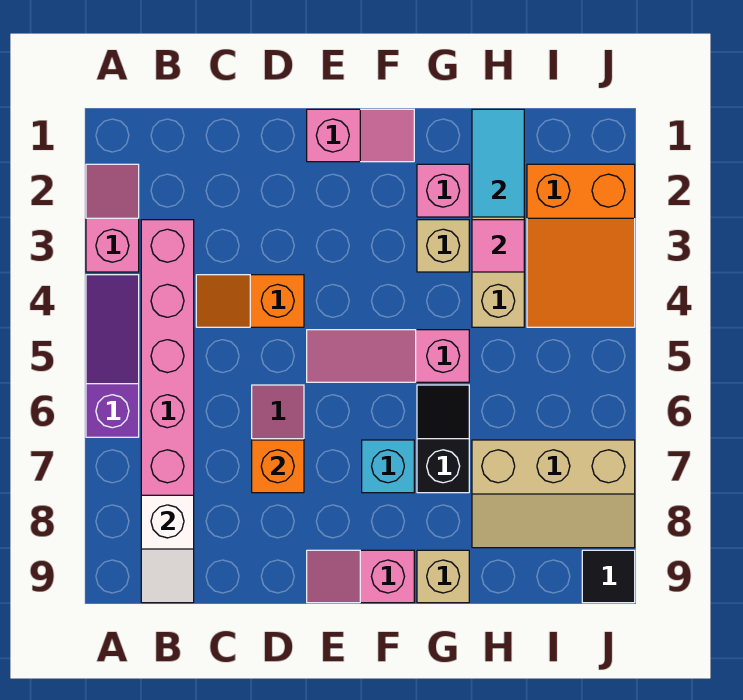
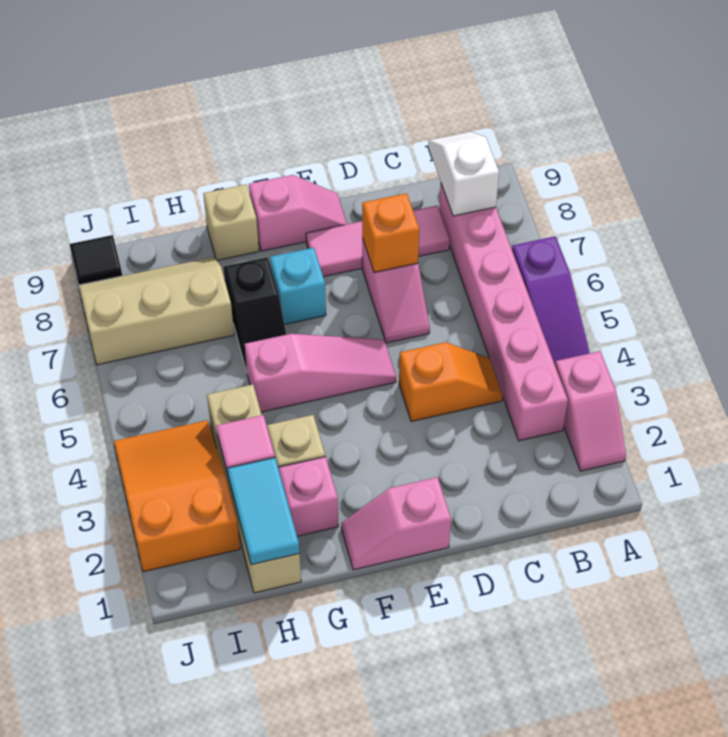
none -> pink 1x3 tile [306,206,449,277]

